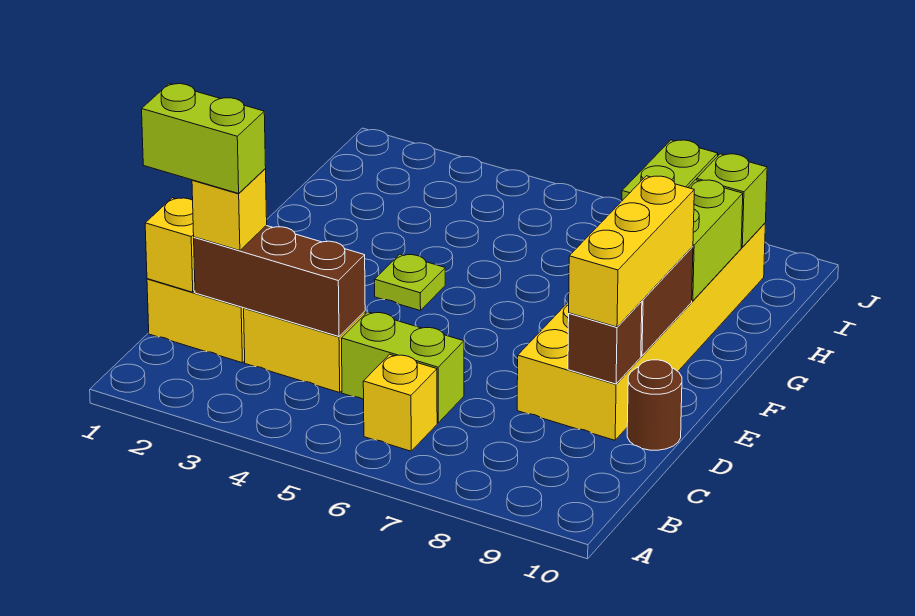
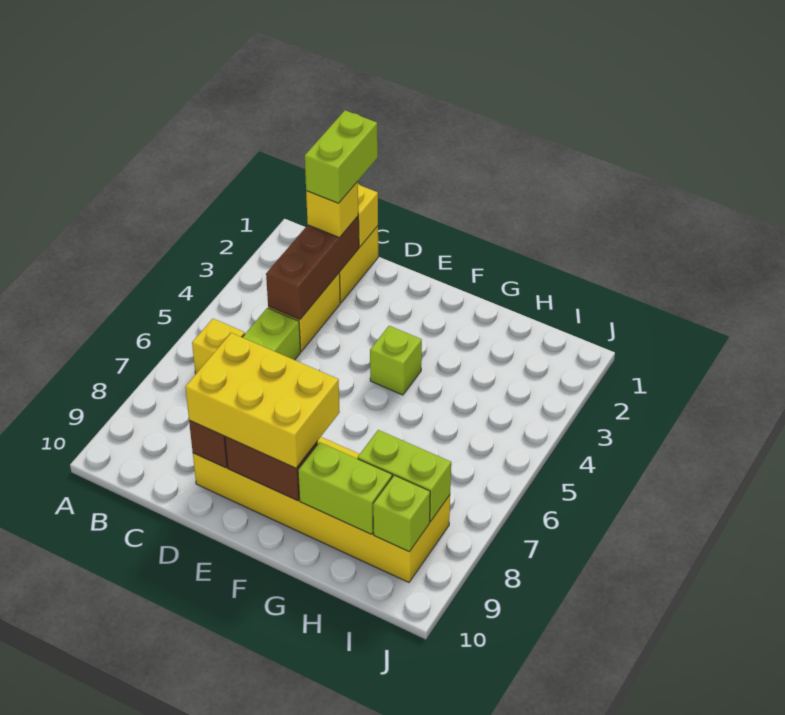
yellow 1x3 brick [569,176,694,327] -> yellow 2x3 brick [185,333,340,468]
brown 1x1 round brick [627,360,682,450] -> none
lime 1x1 plate [374,254,445,311] -> lime 1x1 brick [370,326,422,395]

